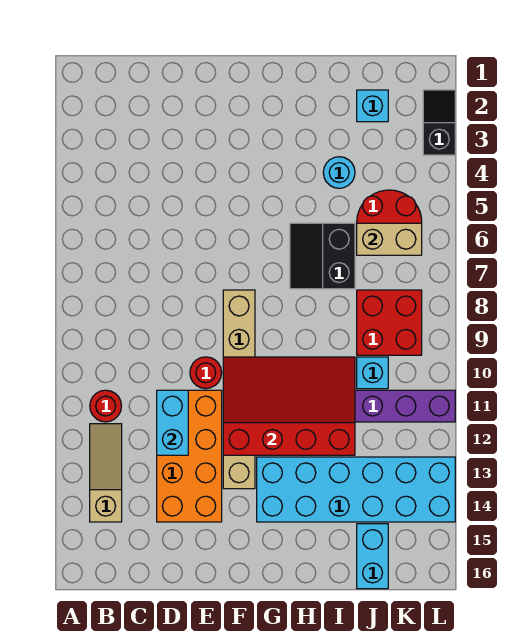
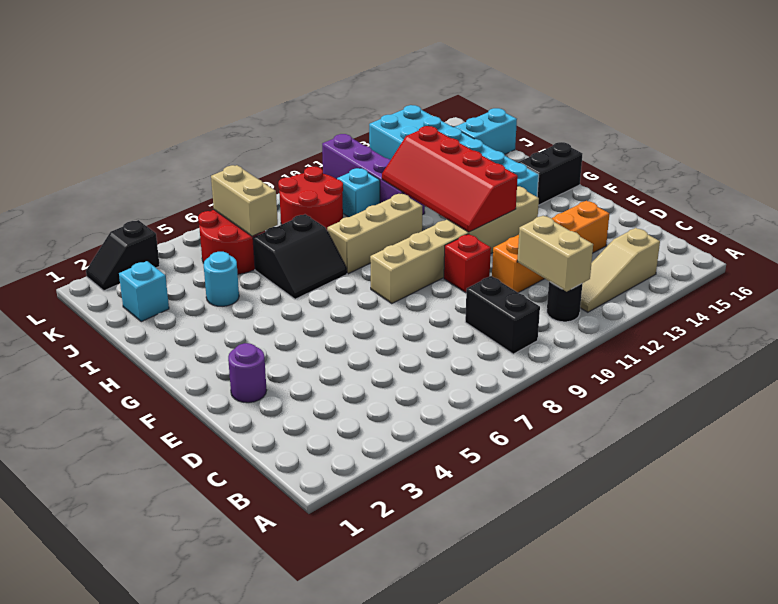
none -> black 1x2 brick [465,276,540,354]
red 1x1 round brick [90,390,121,422] -> black 1x1 round brick [547,281,583,322]
none -> tan 1x2 brick [517,216,593,292]
orange 2x4 brick [157,390,222,522] -> orange 1x4 brick [492,201,610,293]
cyan 1x2 brick [157,390,188,455] -> none
none -> purple 1x1 round brick [228,343,267,403]
red 1x1 round brick [190,357,222,389] -> red 1x1 brick [444,234,491,293]
red 3x4 slope [223,357,355,455] -> red 2x4 slope [382,126,518,232]
none -> black 1x2 brick [518,142,582,205]
none -> tan 1x3 brick [327,193,423,274]
red 2x2 brick [357,290,422,355] -> red 2x2 round brick [278,167,343,230]

